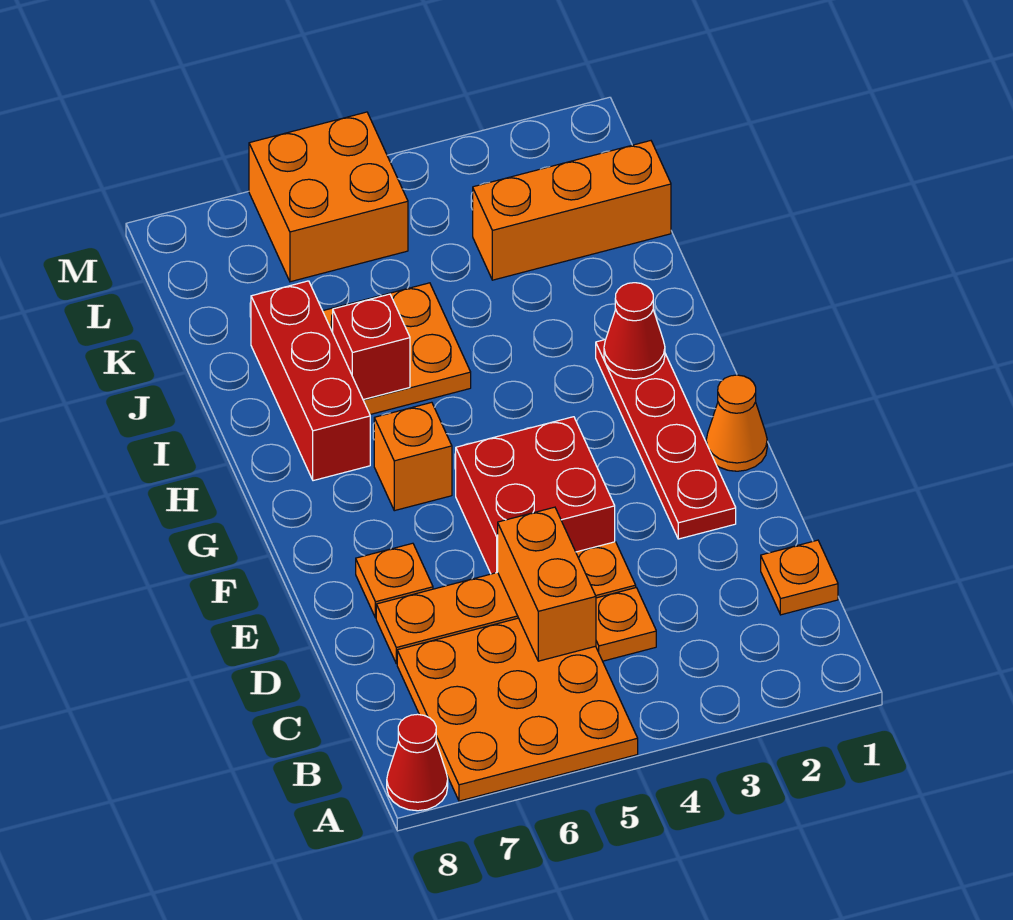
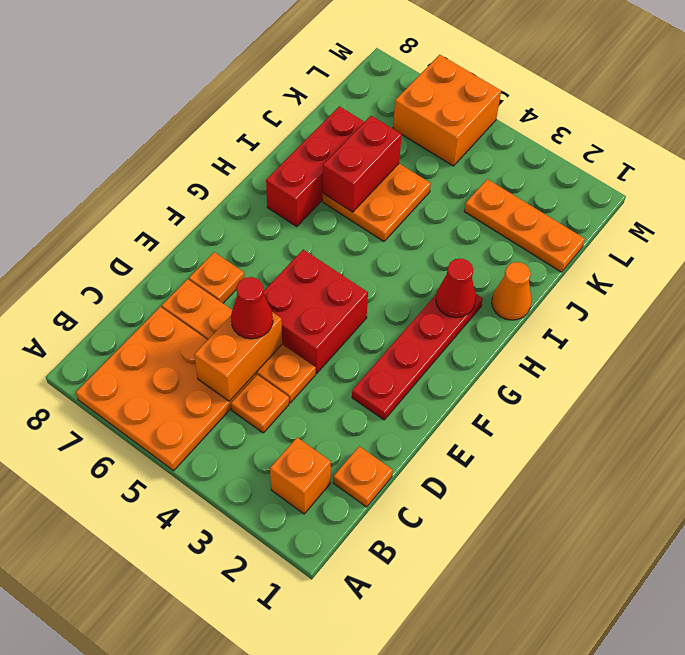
red 1x1 cone [387,714,448,811] -> red 1x1 cone moved to [231,277,273,339]
orange 1x1 cone [706,375,767,471] -> orange 1x1 cone moved to [492,262,532,320]
orange 1x1 brick [374,402,452,511] -> orange 1x1 brick moved to [270,438,331,514]
red 1x1 brick [333,294,410,400] -> red 1x2 brick [323,116,402,212]
orange 1x3 brick [473,141,671,280] -> orange 1x3 plate [464,179,585,272]

